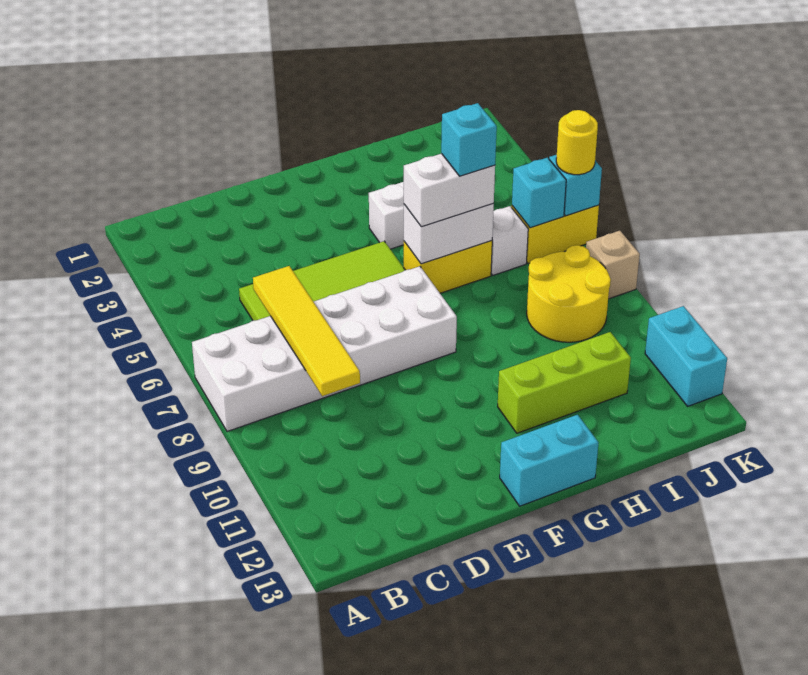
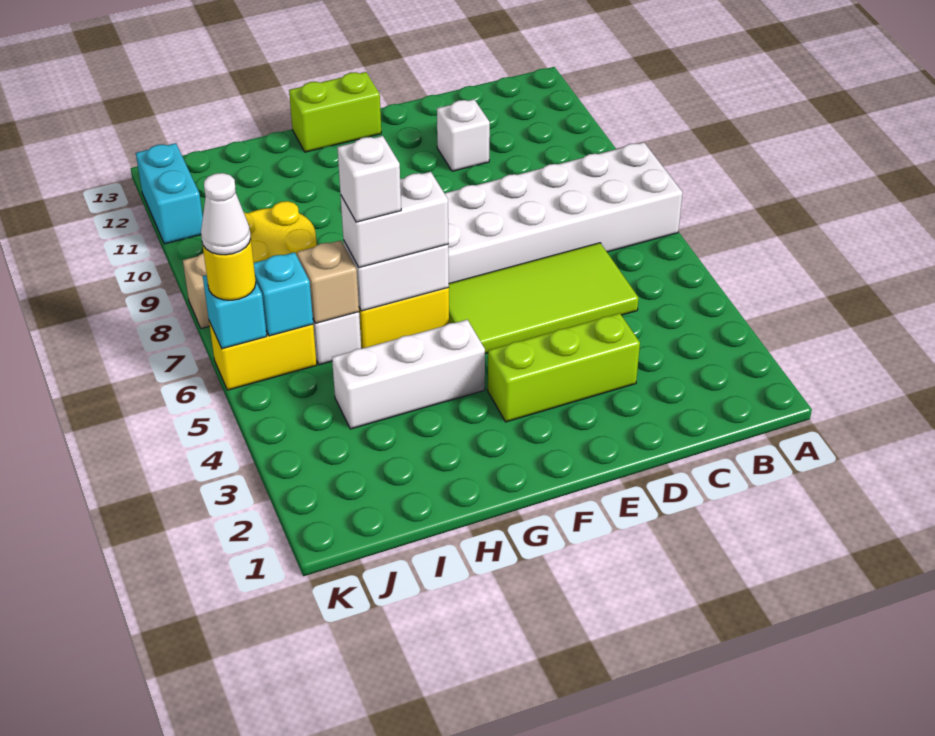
yellow 1x4 tile [253,266,360,396] -> none
none -> white 1x1 brick [437,99,490,171]
cyan 1x2 brick [500,415,599,506] -> lime 1x2 brick [289,72,381,152]
lime 1x3 brick [498,332,631,433] -> lime 1x3 brick moved to [488,313,640,422]
cyan 1x1 brick [441,103,497,176] -> white 1x1 brick [337,136,401,222]
none -> tan 1x1 brick [297,240,359,323]
none -> white 1x1 cone [201,173,251,255]

